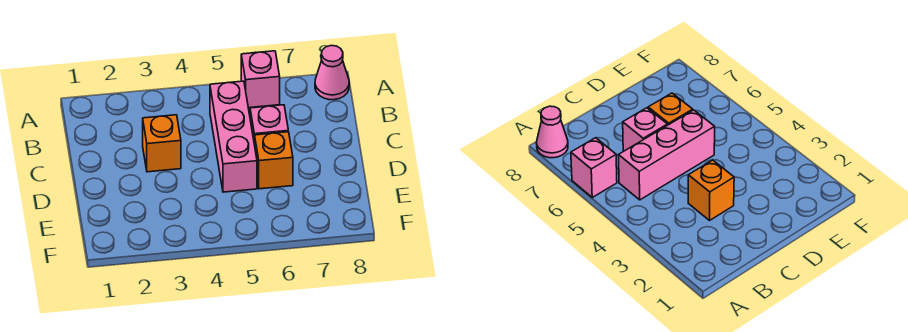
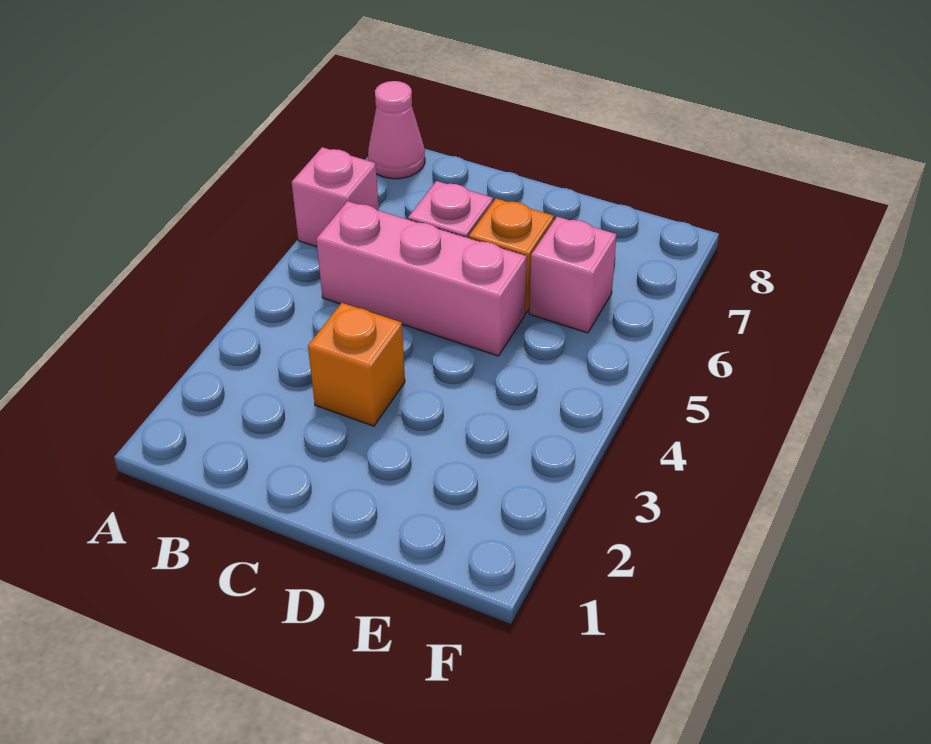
none -> pink 1x1 brick [529,217,617,333]

